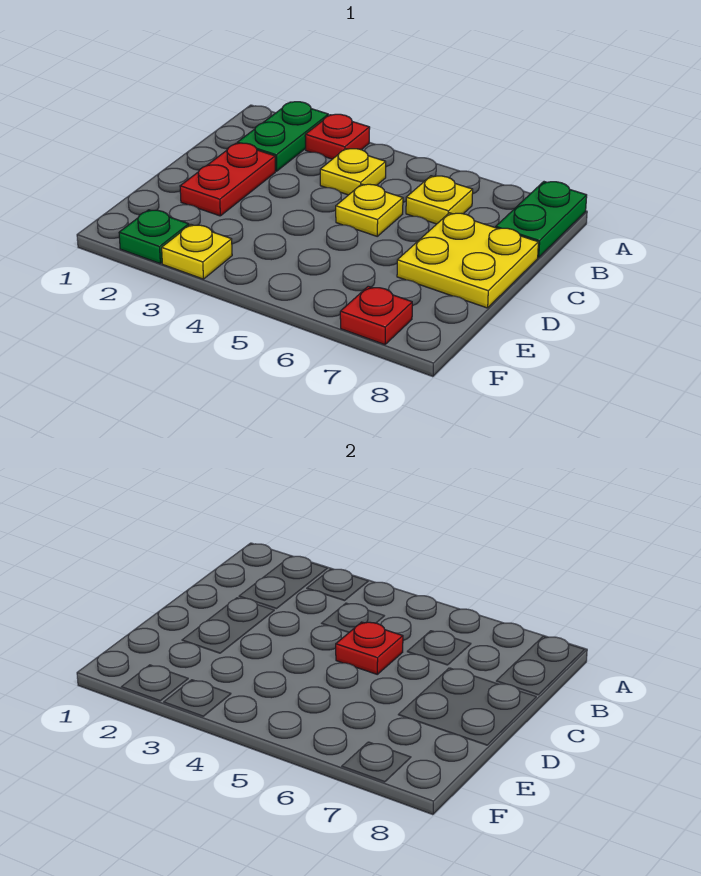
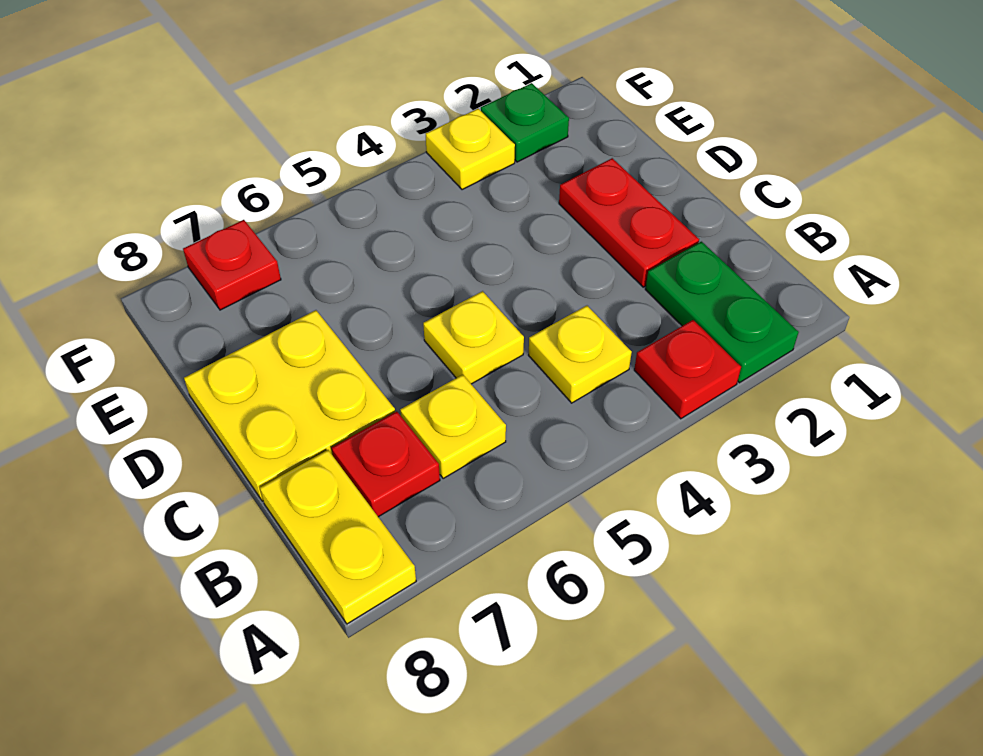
green 1x2 plate [496,182,587,258] -> yellow 1x2 plate [260,450,416,624]
red 1x1 plate [336,622,403,674] -> red 1x1 plate moved to [332,411,440,517]

